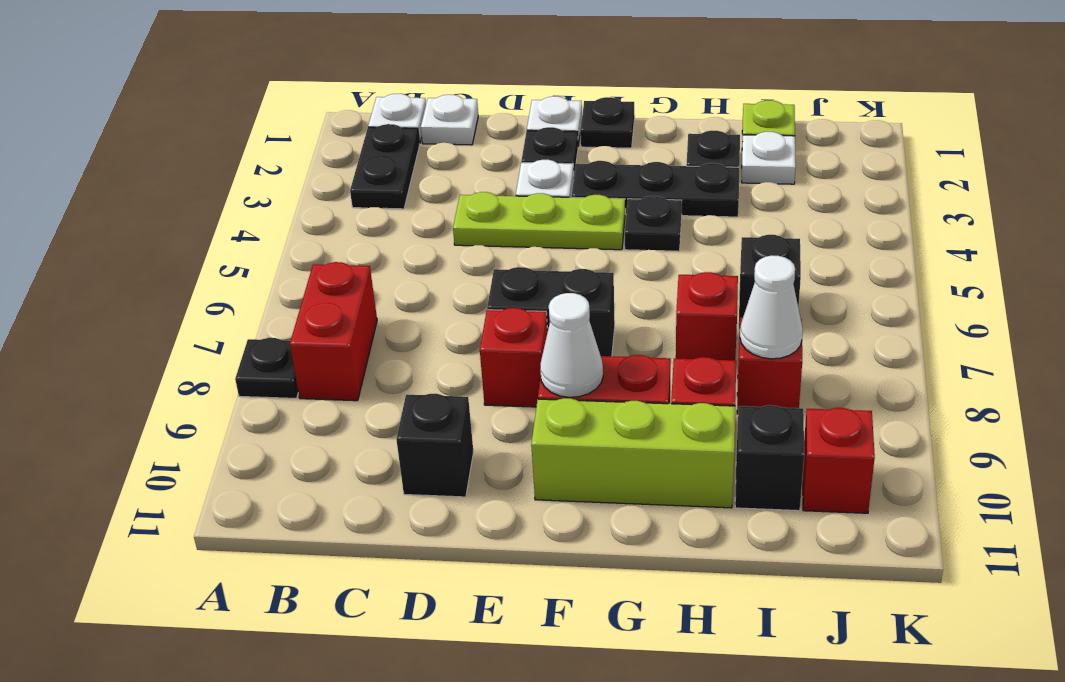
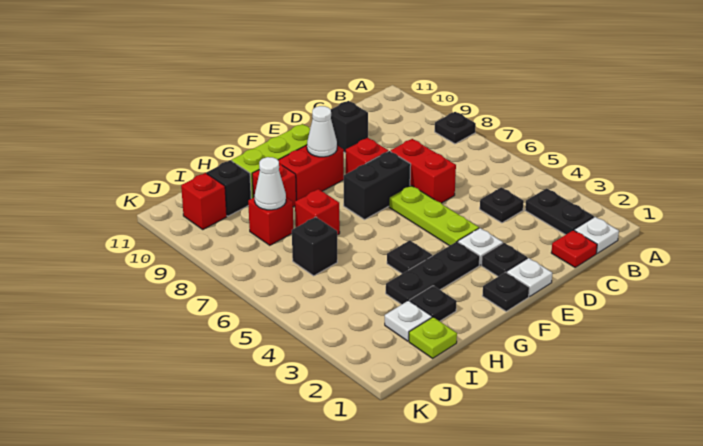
red 1x2 brick [290,262,377,401] -> red 1x2 brick moved to [391,139,456,203]
white 1x1 plate [421,95,478,145] -> red 1x1 plate [551,230,597,267]
none -> black 1x1 plate [480,187,524,223]
lime 1x3 plate [453,192,625,250] -> lime 1x3 plate turned to [389,185,479,246]

